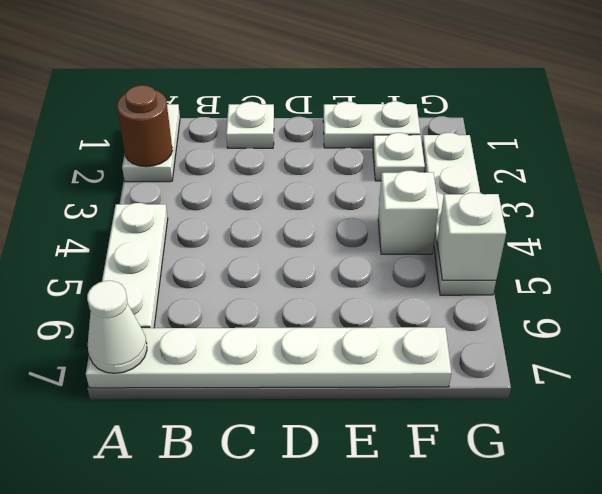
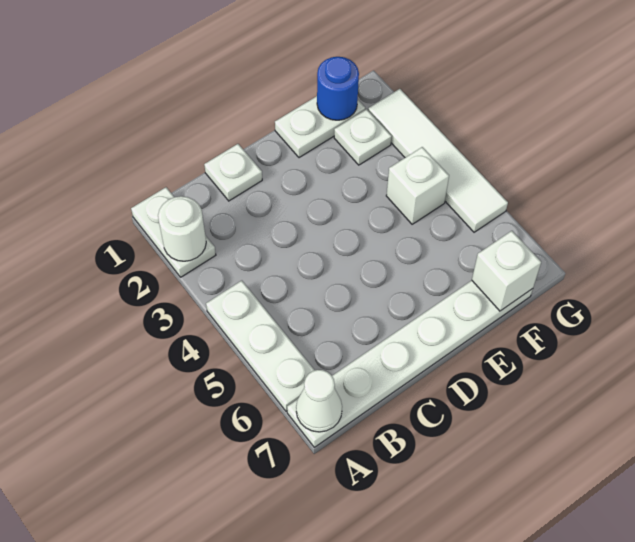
brown 1x1 round brick [117,85,173,167] -> white 1x1 round brick [158,196,206,261]
none -> blue 1x1 round brick [317,57,359,120]
white 1x4 plate [422,133,496,295] -> white 1x4 tile [368,89,508,232]
white 1x1 brick [437,193,506,280] -> white 1x1 brick moved to [472,231,541,311]

